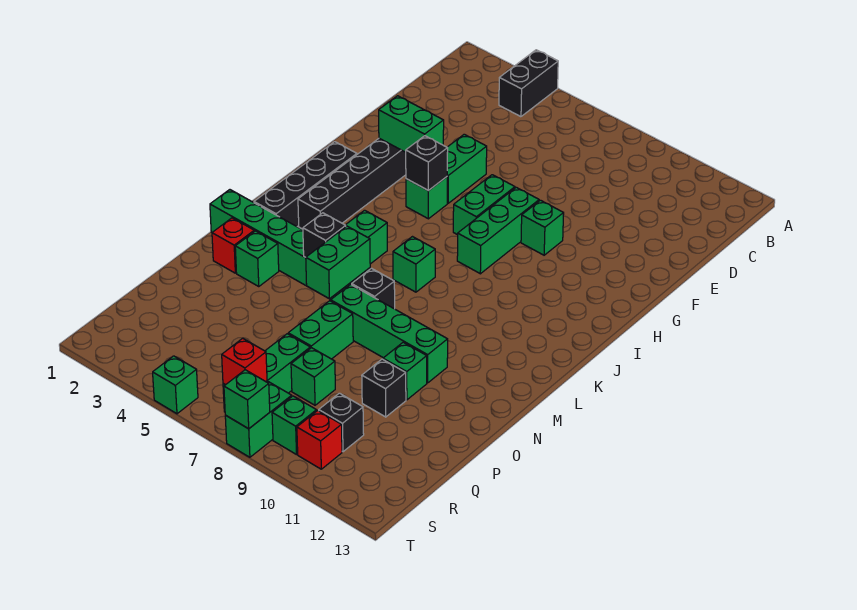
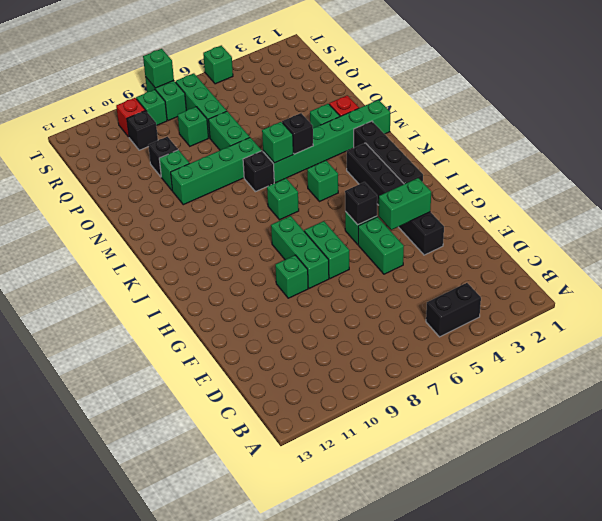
black 1x2 brick [499,50,558,117] -> black 1x2 brick turned to [426,283,481,337]
green 1x2 brick [306,226,370,299] -> green 1x1 brick [262,122,293,163]
red 1x1 brick [222,338,267,385] -> none

